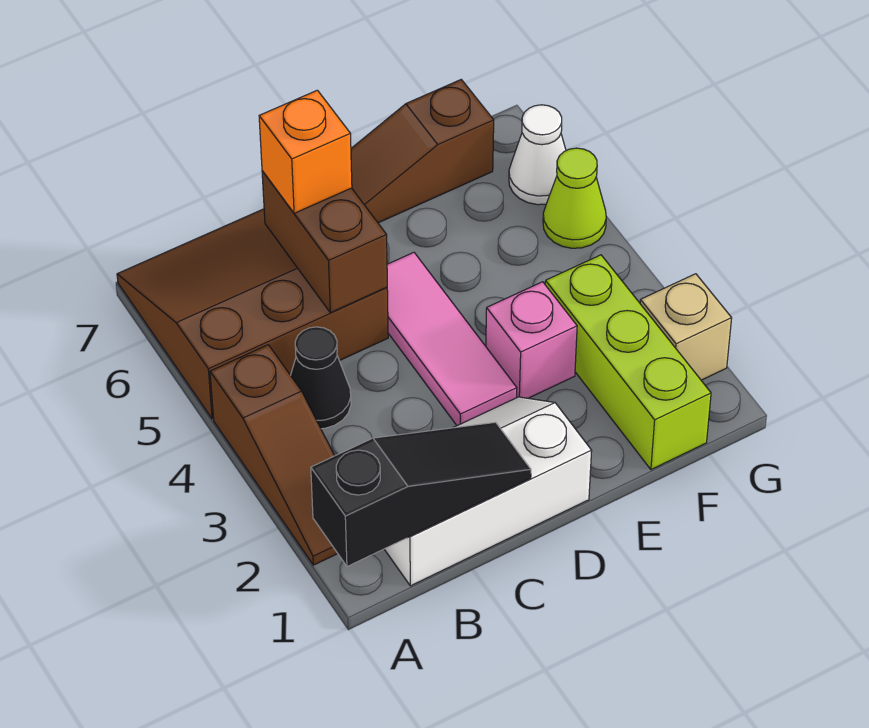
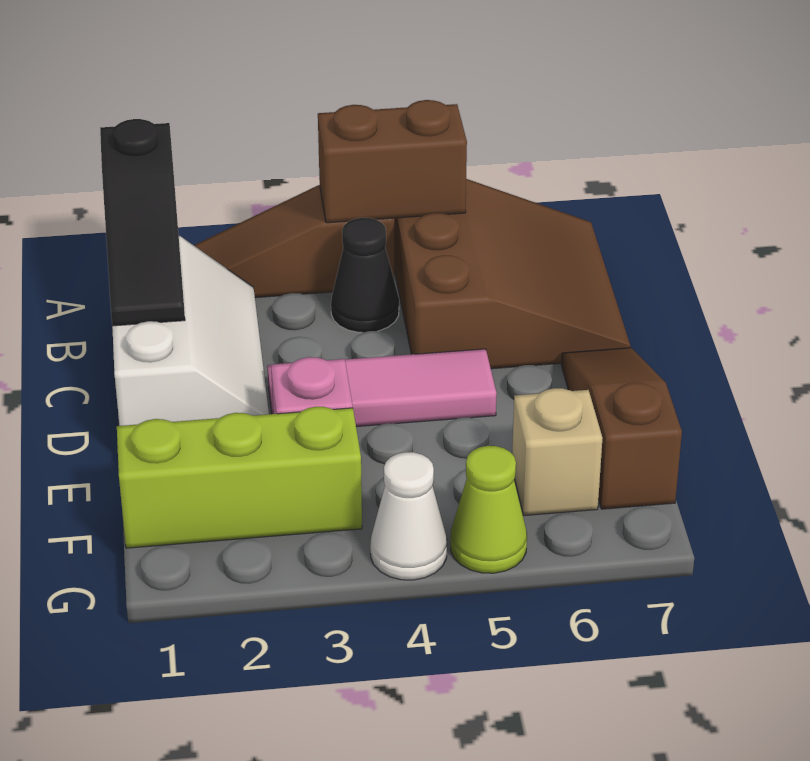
brown 1x2 brick [262,171,387,313] -> brown 1x2 brick moved to [318,100,467,223]
orange 1x1 brick [259,90,352,213] -> none
tan 1x1 brick [640,274,732,380] -> tan 1x1 brick moved to [512,388,602,516]
white 1x1 cone [509,105,566,205] -> white 1x1 cone moved to [370,452,447,580]

